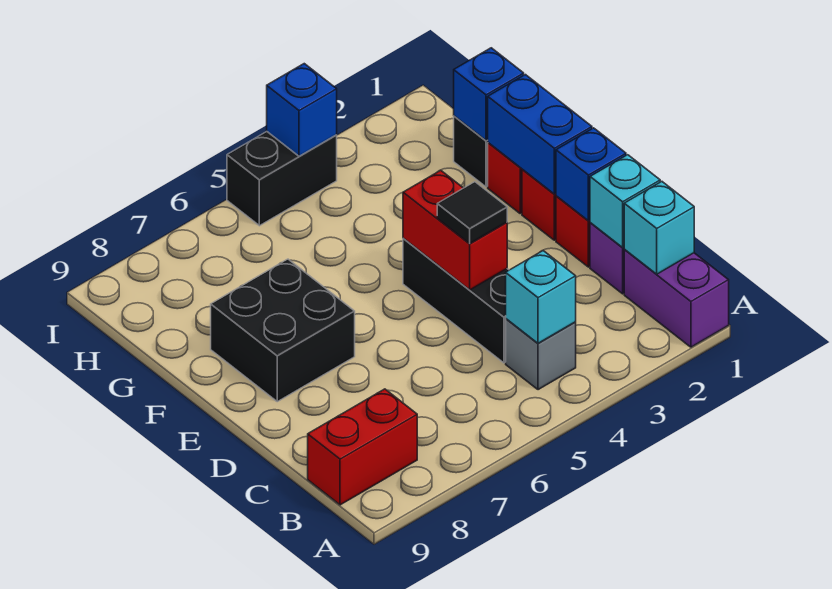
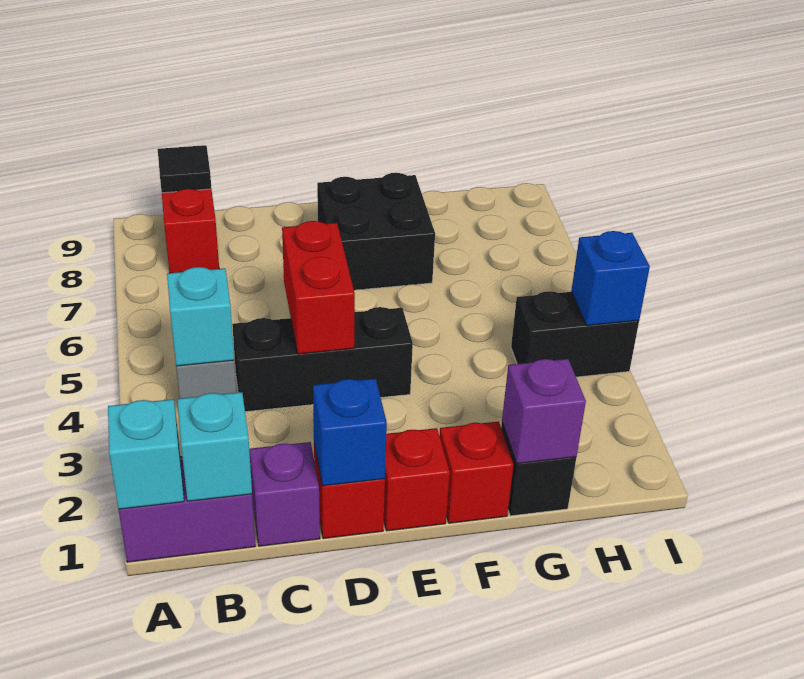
cyan 1x1 brick [590,155,660,247] -> cyan 1x1 brick moved to [108,399,184,509]
red 1x2 brick [403,170,507,290] -> red 1x2 brick turned to [282,221,355,354]
black 1x1 tile [437,182,507,243] -> black 1x1 tile moved to [158,145,211,193]
blue 1x2 brick [488,75,592,194] -> none
blue 1x1 brick [454,48,524,141] -> purple 1x1 brick [502,359,586,464]
black 1x2 brick [227,132,337,226] -> black 1x2 brick turned to [511,291,639,377]

